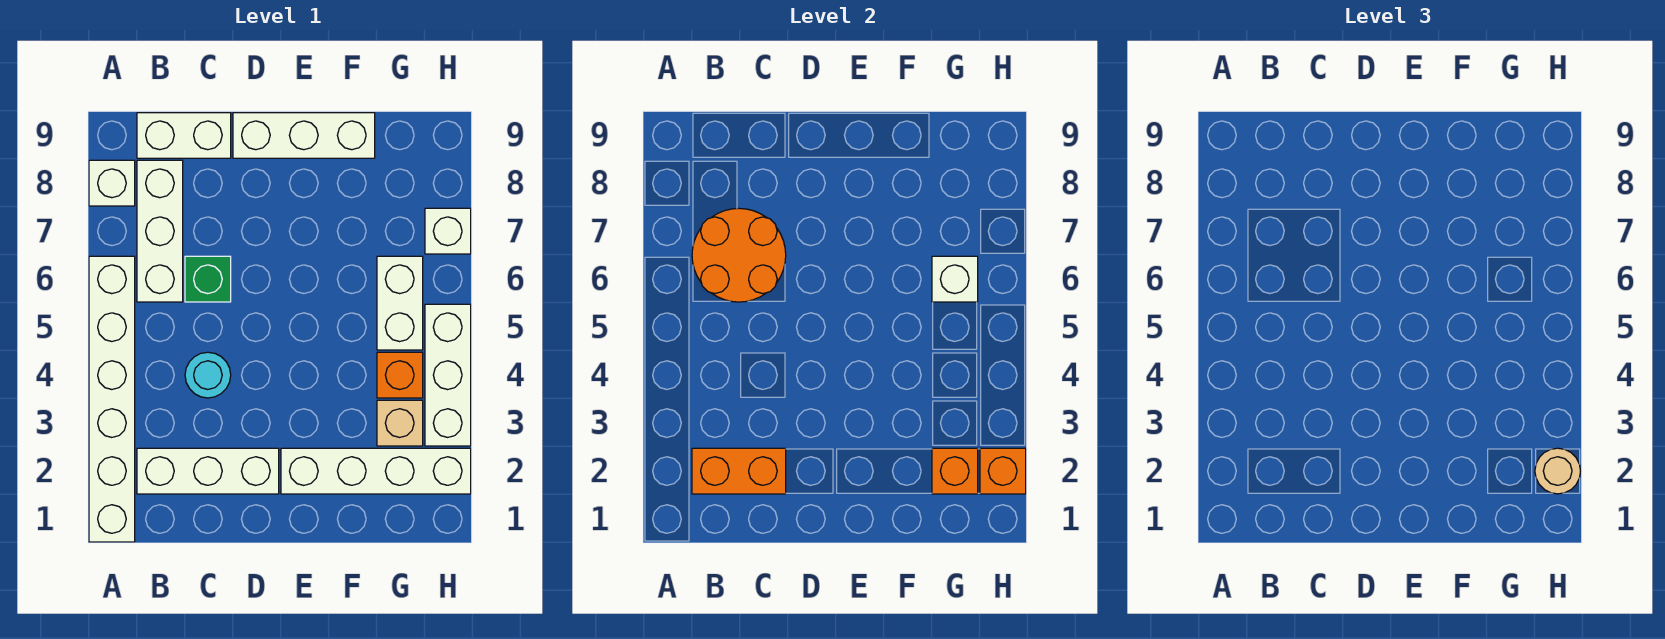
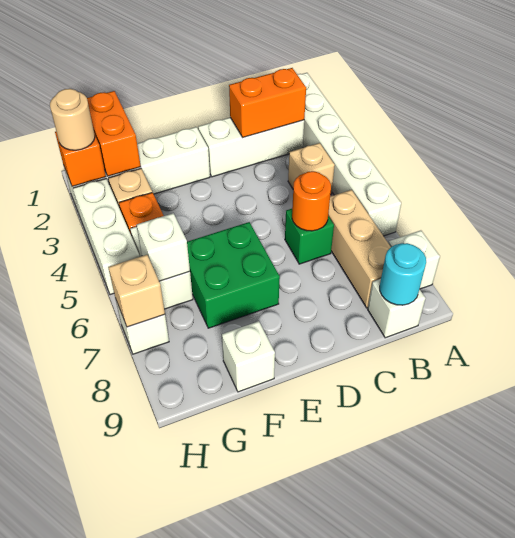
none -> tan 1x1 brick [288,143,335,195]
white 1x3 brick [137,160,183,302] -> tan 1x3 brick [328,190,391,308]
orange 2x2 round brick [692,208,786,302] -> orange 1x1 round brick [292,171,331,231]
white 1x2 brick [137,113,231,158] -> white 1x1 brick [368,279,425,338]
cyan 1x1 round brick [185,352,231,398] -> cyan 1x1 round brick moved to [380,243,426,305]
white 1x3 brick [233,113,375,158] -> white 1x1 brick [222,321,275,392]
none -> green 2x2 brick [187,222,280,328]
orange 1x1 brick [932,448,978,494] -> orange 1x2 brick [87,91,141,176]
none -> tan 1x1 brick [108,255,165,327]

